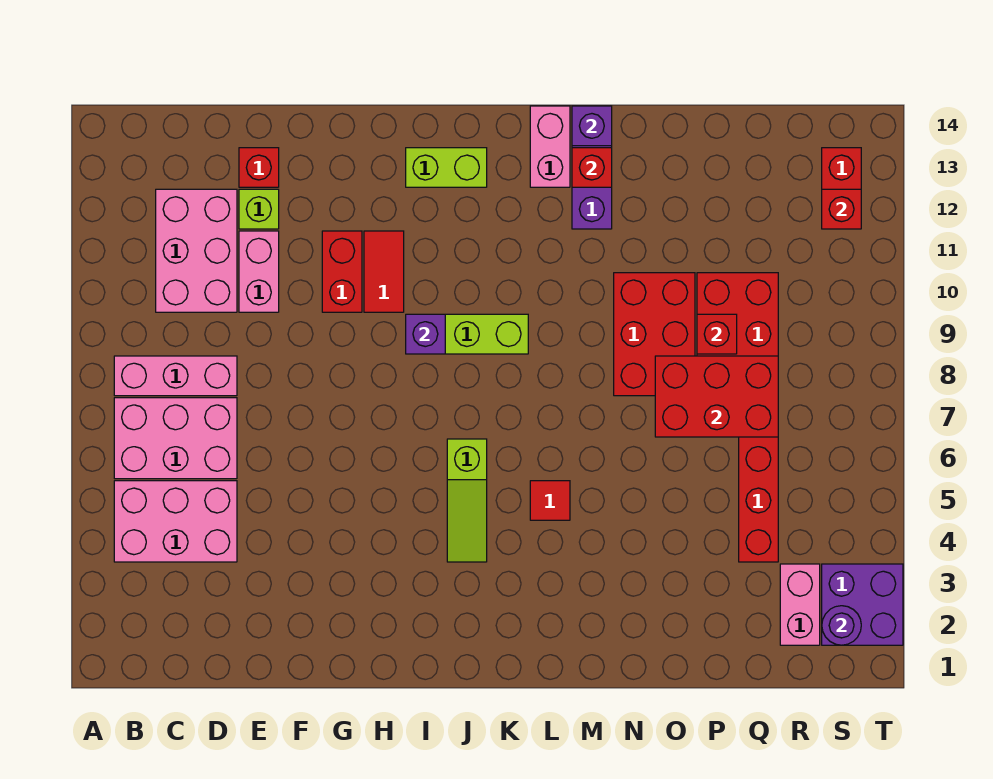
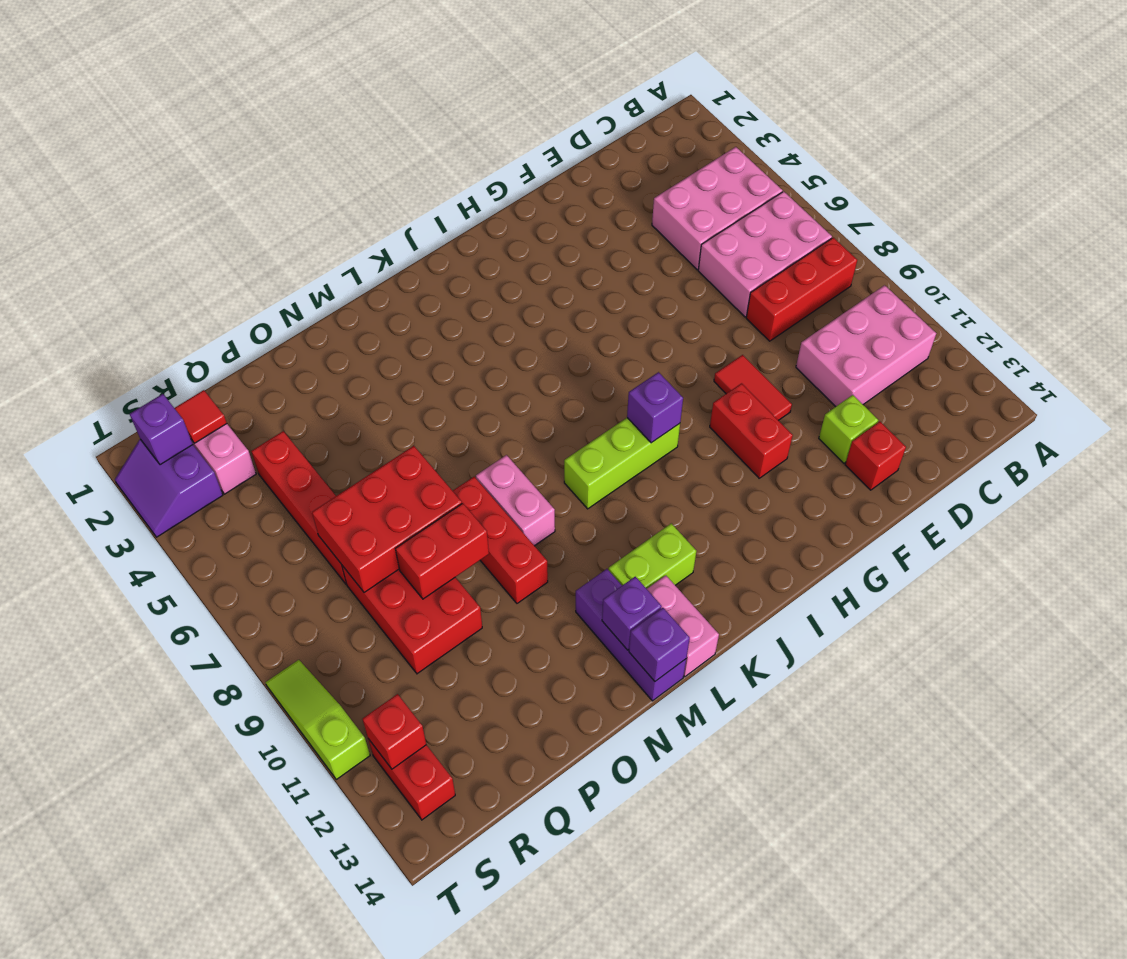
pink 1x3 brick [114,356,237,396] -> red 1x3 brick [746,238,857,341]
pink 2x3 brick [156,189,237,312] -> pink 2x3 brick turned to [796,285,936,407]
pink 1x2 brick [239,231,279,312] -> pink 1x2 brick moved to [476,455,555,546]
red 1x2 tile [364,231,404,312] -> red 1x2 tile moved to [714,355,792,420]
lime 1x2 brick [406,148,487,187] -> lime 1x2 brick moved to [609,523,696,589]
lime 1x3 slope [447,439,487,562] -> lime 1x3 slope moved to [265,660,370,780]
red 1x1 tile [530,481,570,520] -> red 1x1 tile moved to [175,390,227,443]
red 1x1 brick [572,148,612,187] -> purple 1x1 brick [602,577,662,650]
red 2x3 brick [614,273,695,396] -> red 1x3 brick [453,477,548,603]
red 1x1 brick [697,314,737,354] -> red 1x2 brick [395,503,489,599]
purple 2x2 brick [822,564,903,645] -> purple 2x2 slope [115,439,223,537]
purple 1x1 round brick [822,606,861,645] -> purple 1x1 brick [130,394,193,465]

